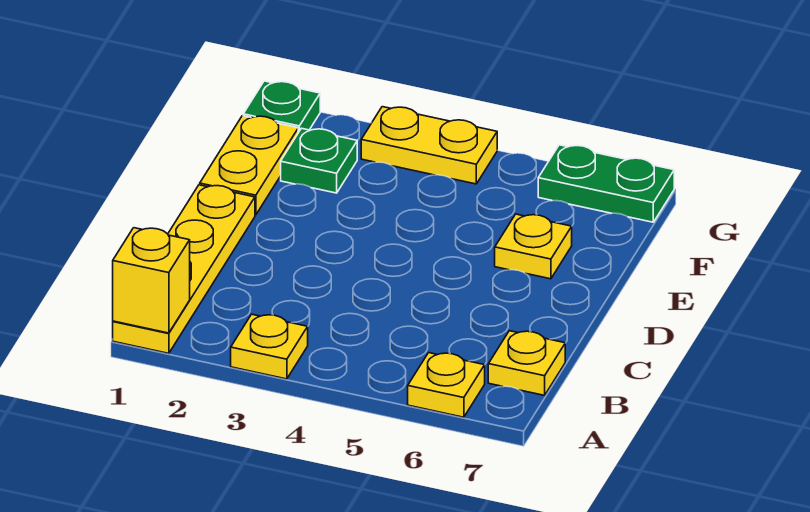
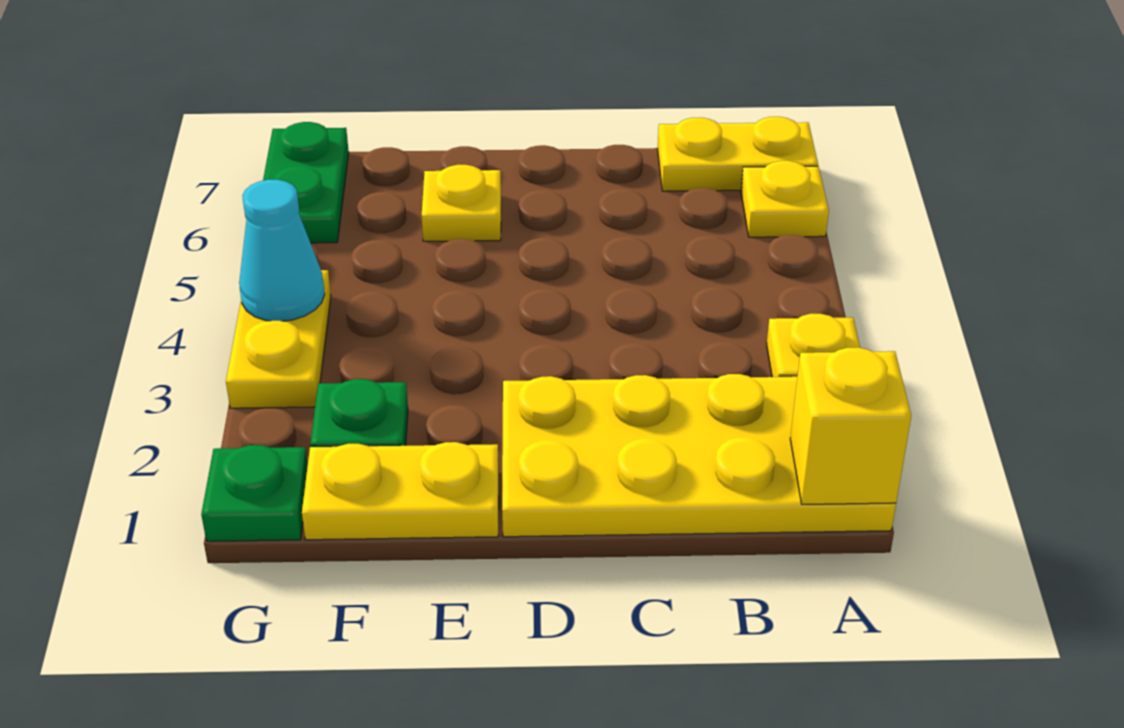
yellow 1x4 plate [113,185,255,353] -> yellow 2x4 plate [502,374,896,537]
yellow 1x1 plate [488,331,565,395] -> yellow 1x2 plate [658,117,818,191]
none -> cyan 1x1 cone [239,180,325,321]

